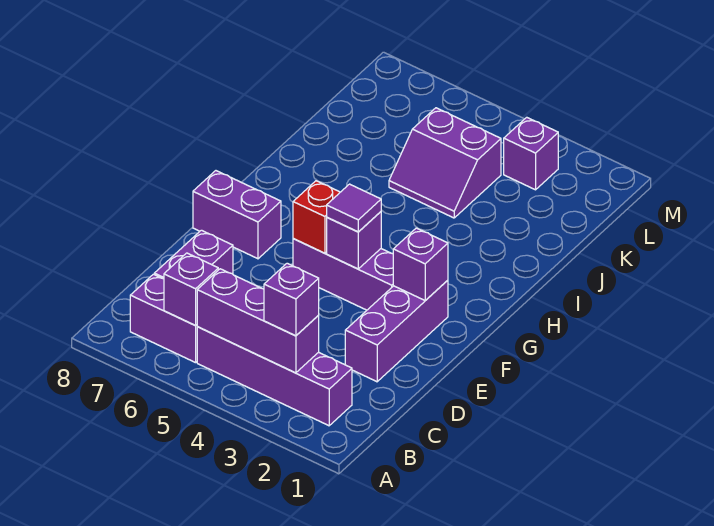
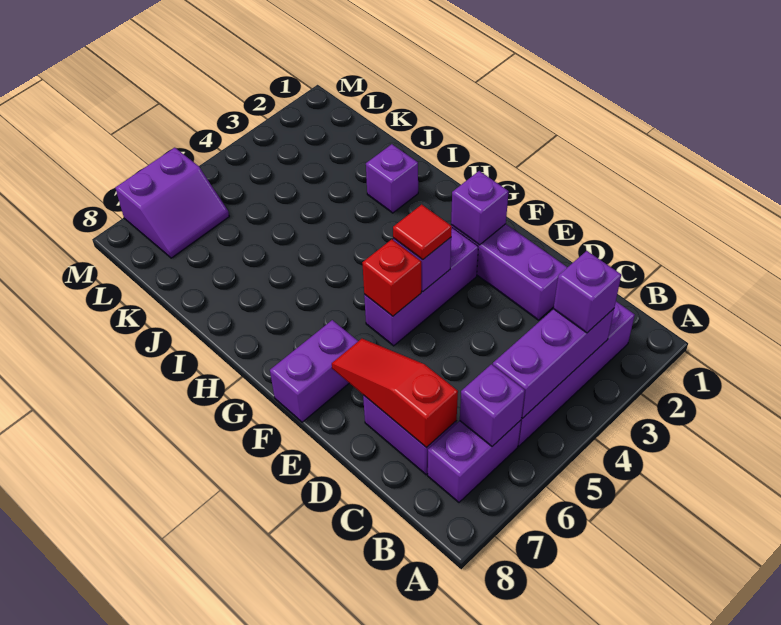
none -> red 1x3 slope [332,339,458,448]
purple 1x1 tile [327,184,381,232] -> red 1x1 tile [393,205,452,260]
purple 2x2 slope [389,108,501,218] -> purple 2x2 slope moved to [115,148,229,258]
purple 1x1 brick [504,117,558,190] -> purple 1x1 brick moved to [366,144,418,213]

